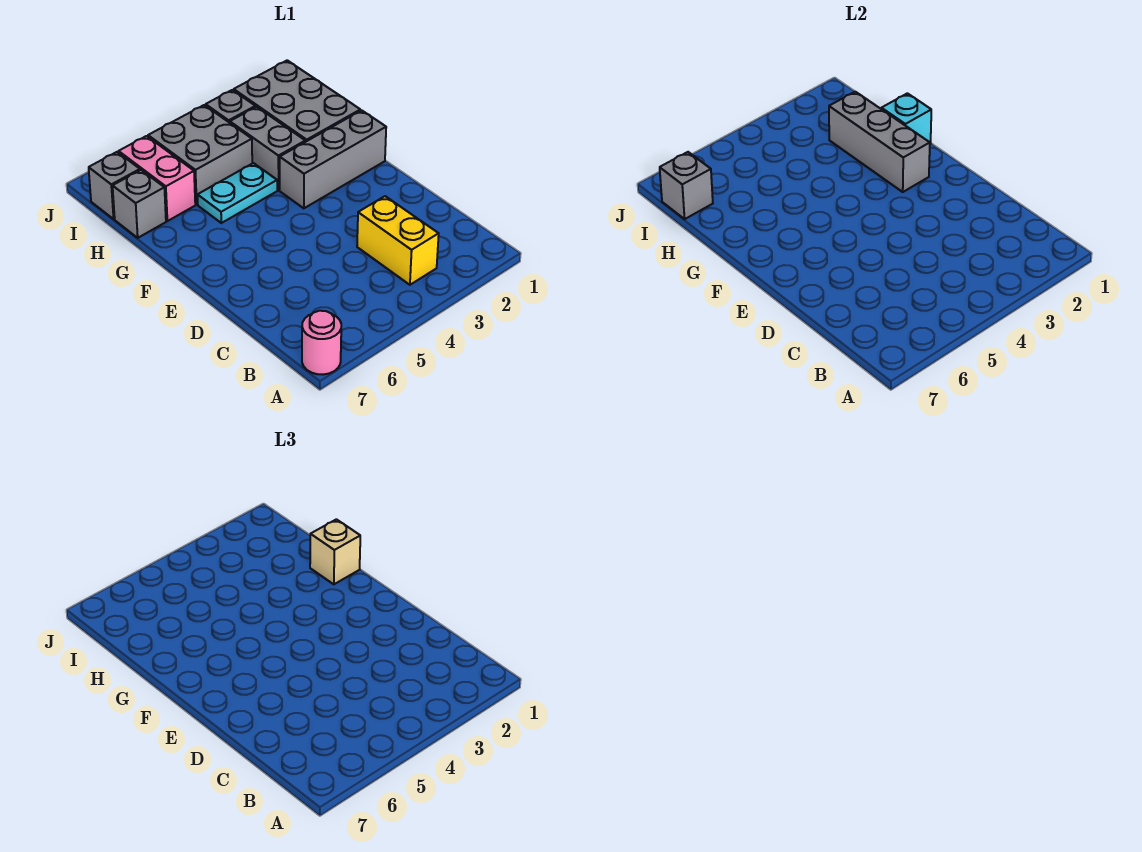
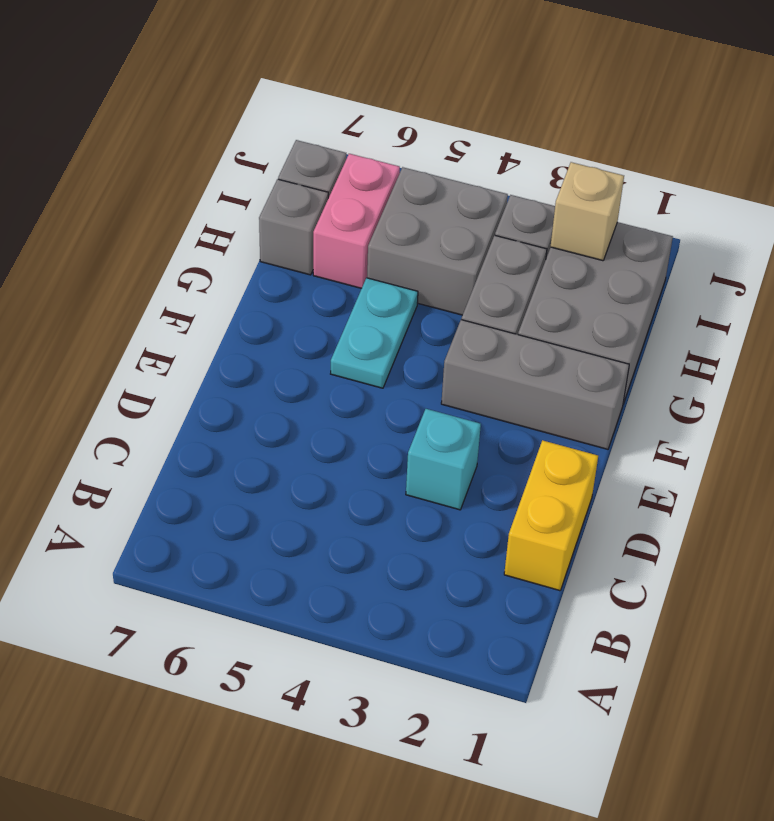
pink 1x1 round brick [302,311,341,375] -> none
yellow 1x2 brick [357,196,439,285] -> yellow 1x2 brick moved to [504,440,598,591]
grey 1x3 brick [829,92,930,192] -> none
cyan 1x1 brick [881,93,931,144] -> cyan 1x1 brick moved to [406,409,481,510]
tan 1x1 brick [310,519,360,584] -> tan 1x1 brick moved to [551,162,624,261]
cyan 1x2 plate [198,163,277,223] -> cyan 1x2 plate turned to [331,278,418,388]
grey 1x1 brick [660,152,713,219] -> none

